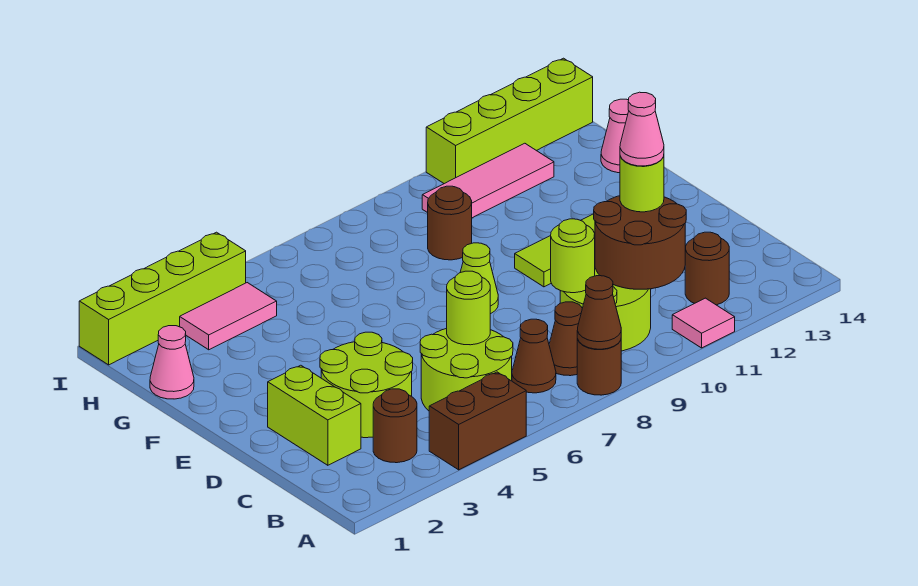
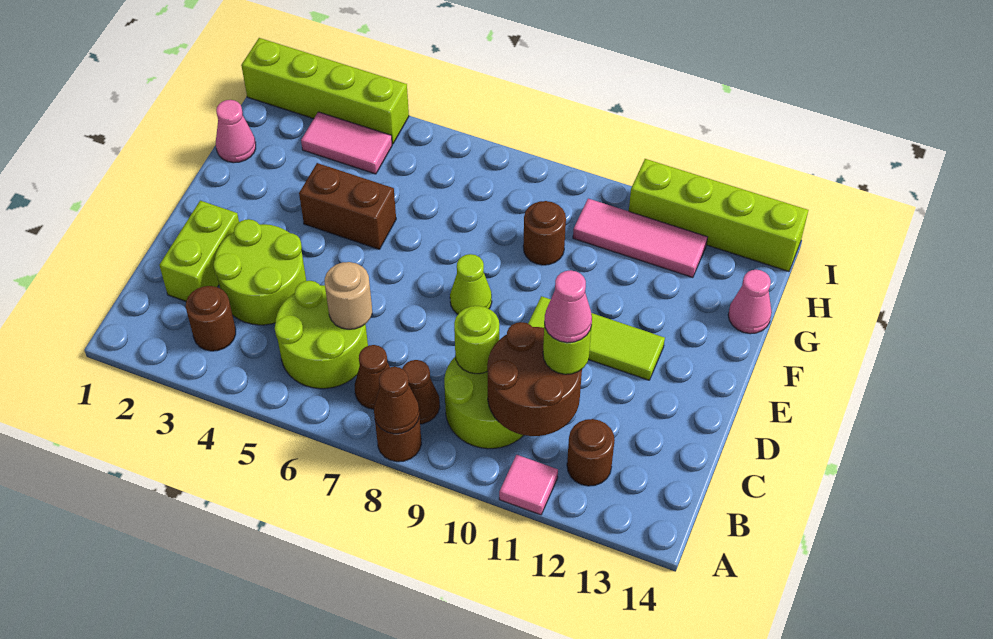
brown 1x2 brick [429,372,526,470] -> brown 1x2 brick moved to [299,163,396,249]
lime 1x1 round brick [447,271,490,345] -> tan 1x1 round brick [325,262,372,329]

